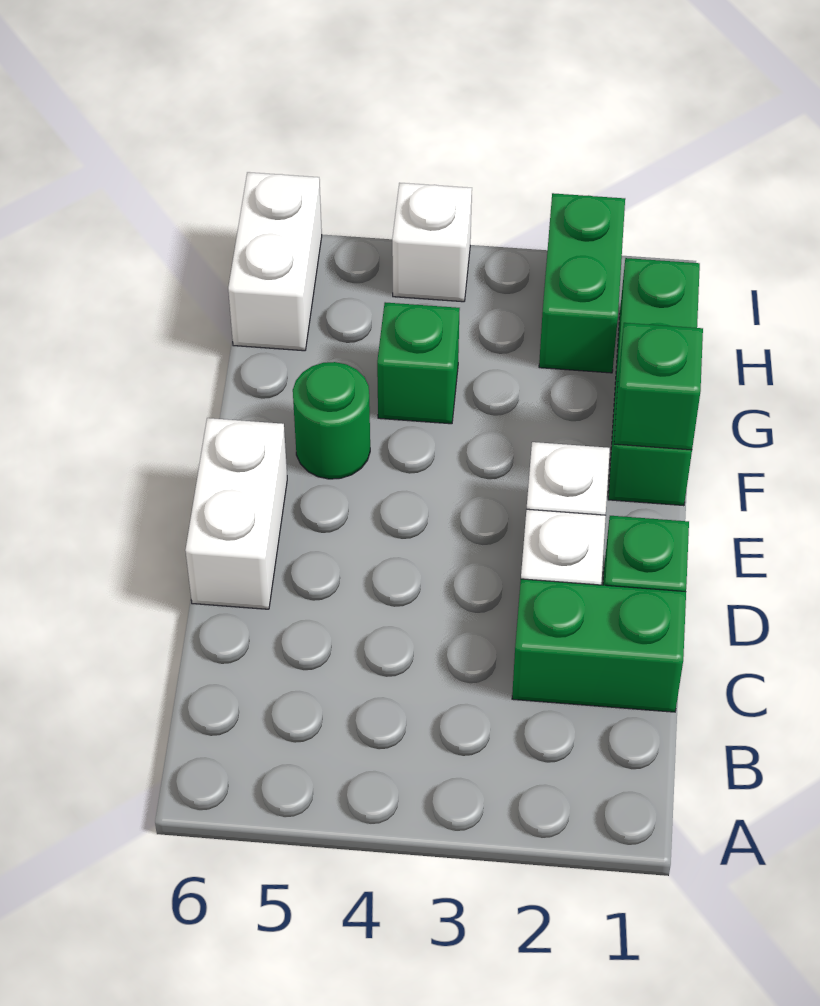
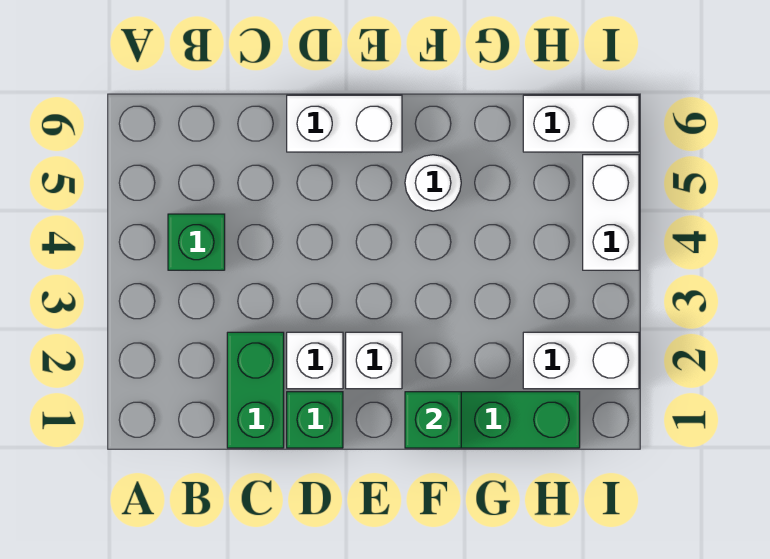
green 1x1 round brick [293,362,370,479] -> white 1x1 round brick [405,155,461,211]
green 1x1 brick [377,302,460,424] -> green 1x1 brick moved to [168,214,225,270]
green 1x2 brick [539,193,625,373] -> white 1x2 brick [523,332,639,389]
white 1x1 brick [392,183,472,302] -> white 1x2 brick [583,155,639,270]

